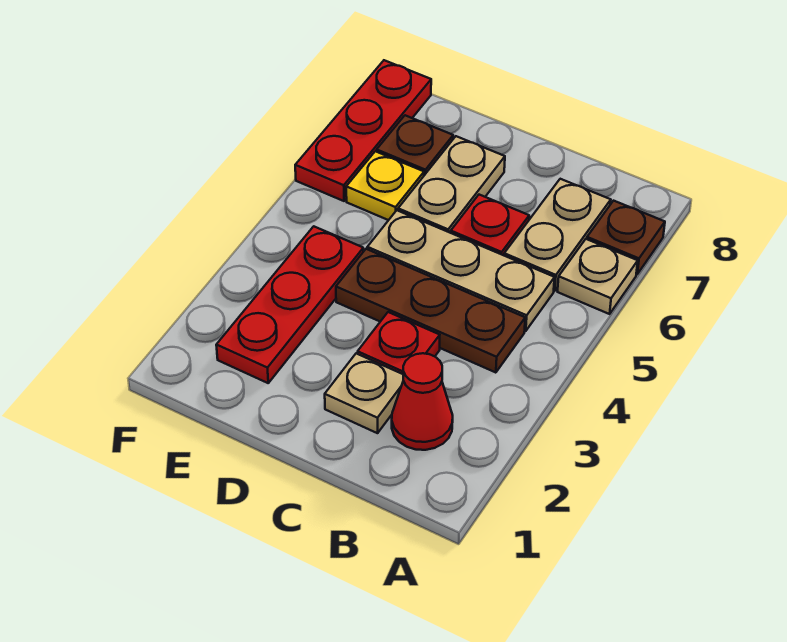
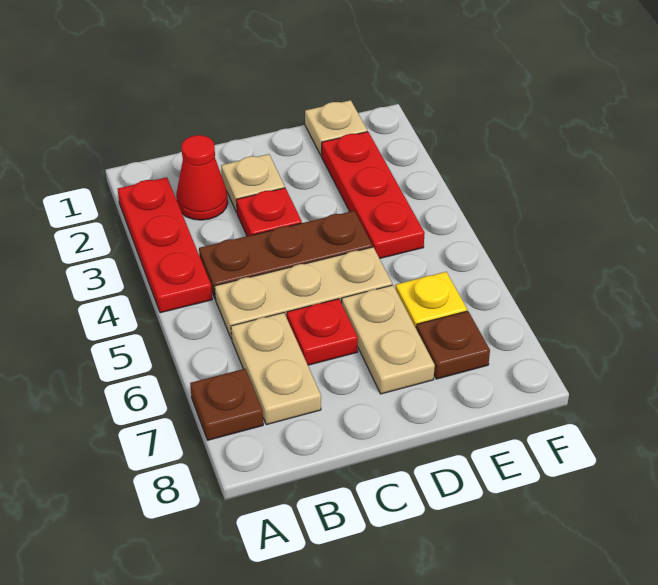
tan 1x1 plate [558,239,638,314] -> tan 1x1 plate moved to [305,100,367,156]
red 1x3 plate [295,60,431,201] -> red 1x3 plate moved to [118,177,212,313]

